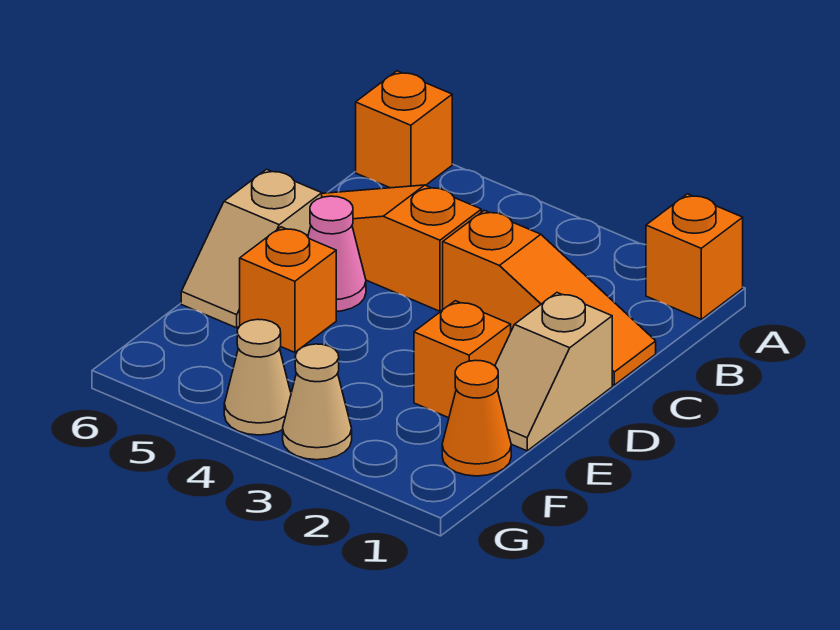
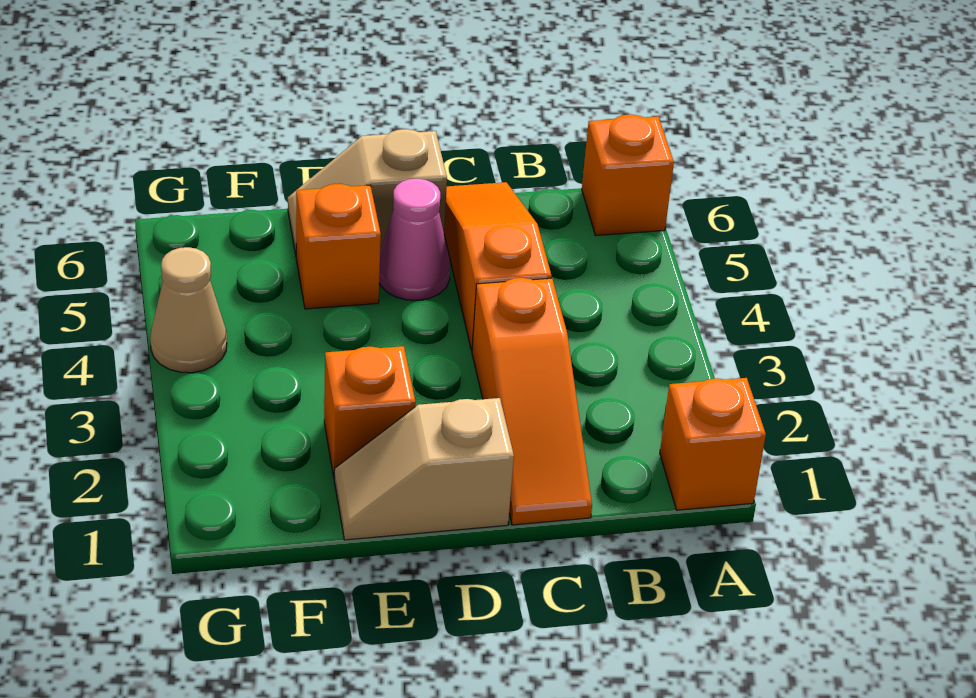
orange 1x1 cone [442,360,511,476] -> none
tan 1x1 cone [283,344,352,460] -> none

